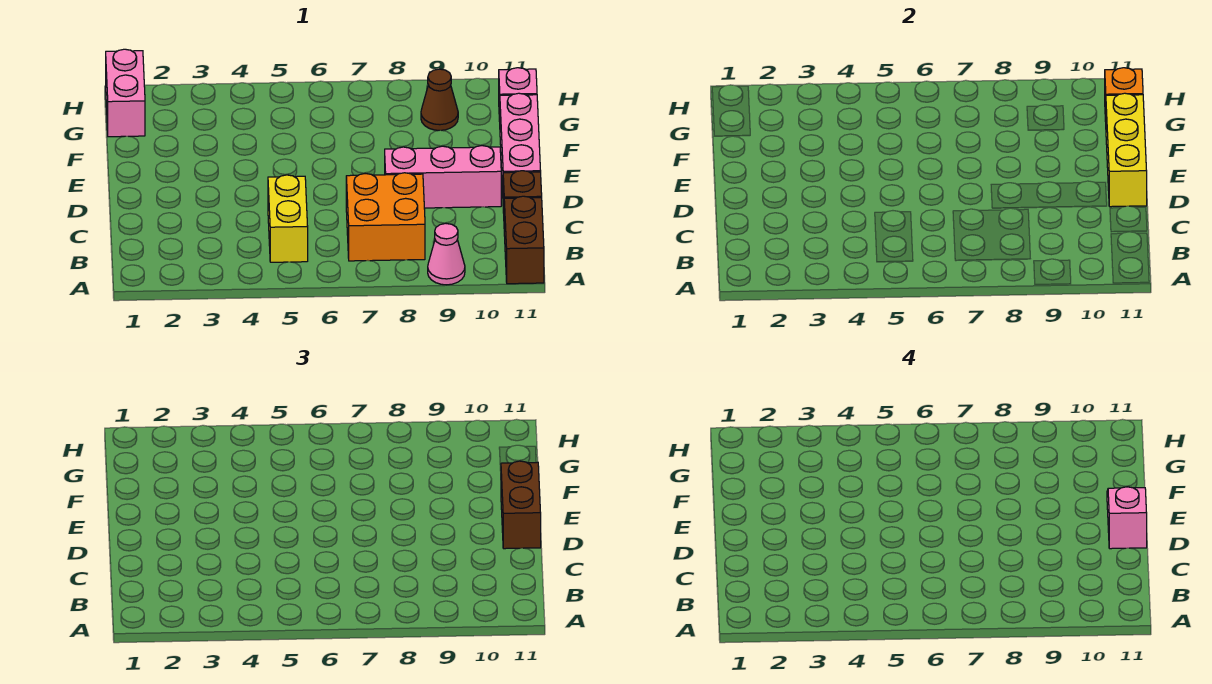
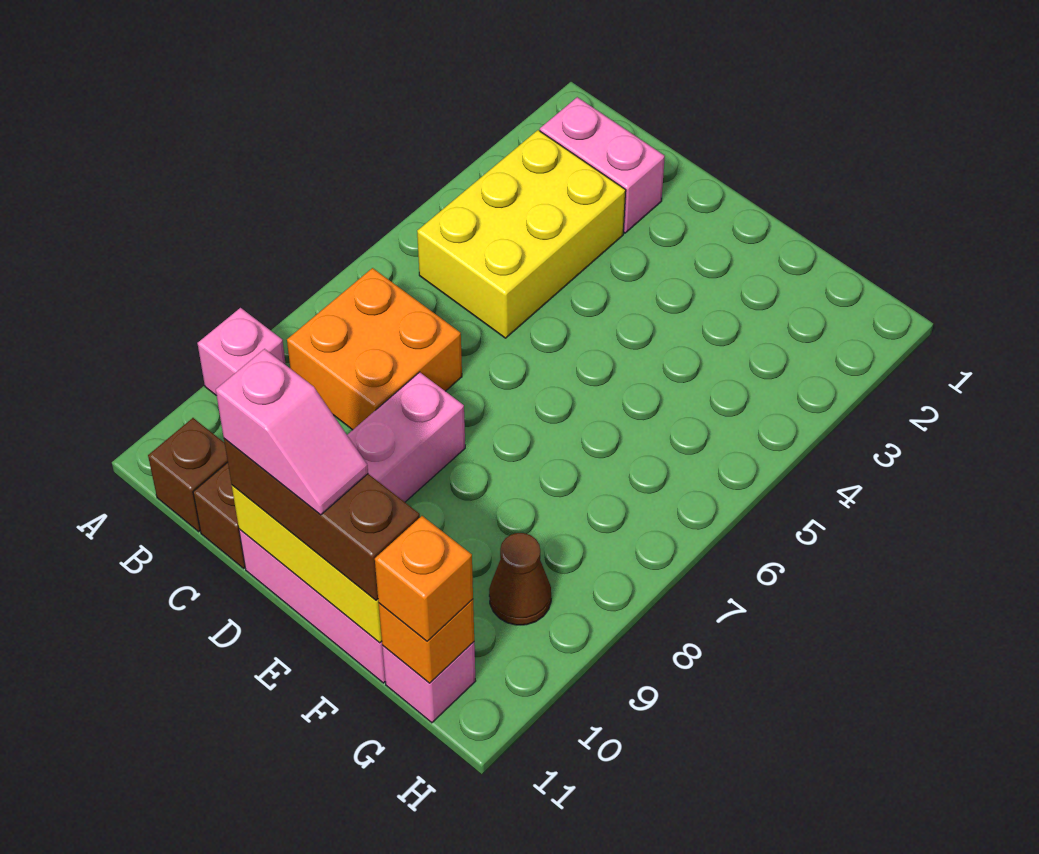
pink 1x1 cone [428,224,465,285] -> pink 1x1 brick [197,308,286,396]
brown 1x2 brick [504,196,544,284] -> brown 1x1 brick [148,418,228,532]
yellow 1x2 brick [268,175,308,262] -> yellow 2x3 brick [417,130,626,338]
brown 1x2 brick [501,461,541,549] -> brown 1x3 brick [224,439,420,600]
pink 1x2 brick [106,49,145,137] -> pink 1x2 brick moved to [540,97,665,233]
none -> orange 1x1 brick [375,516,473,641]

